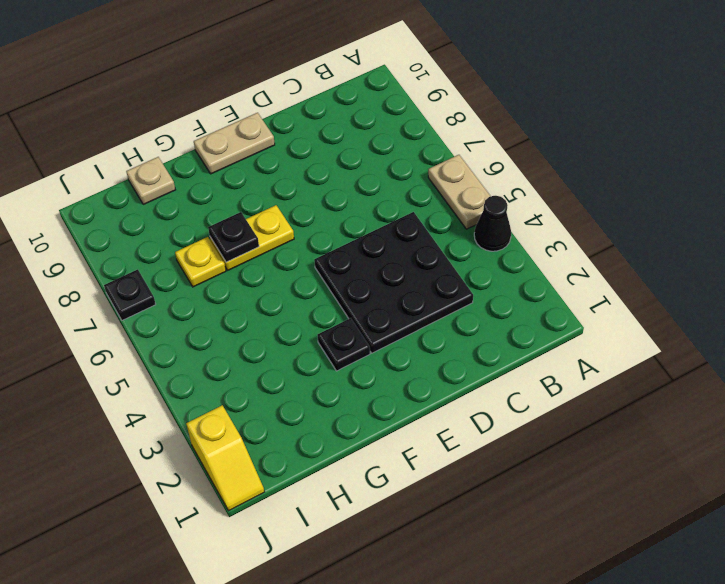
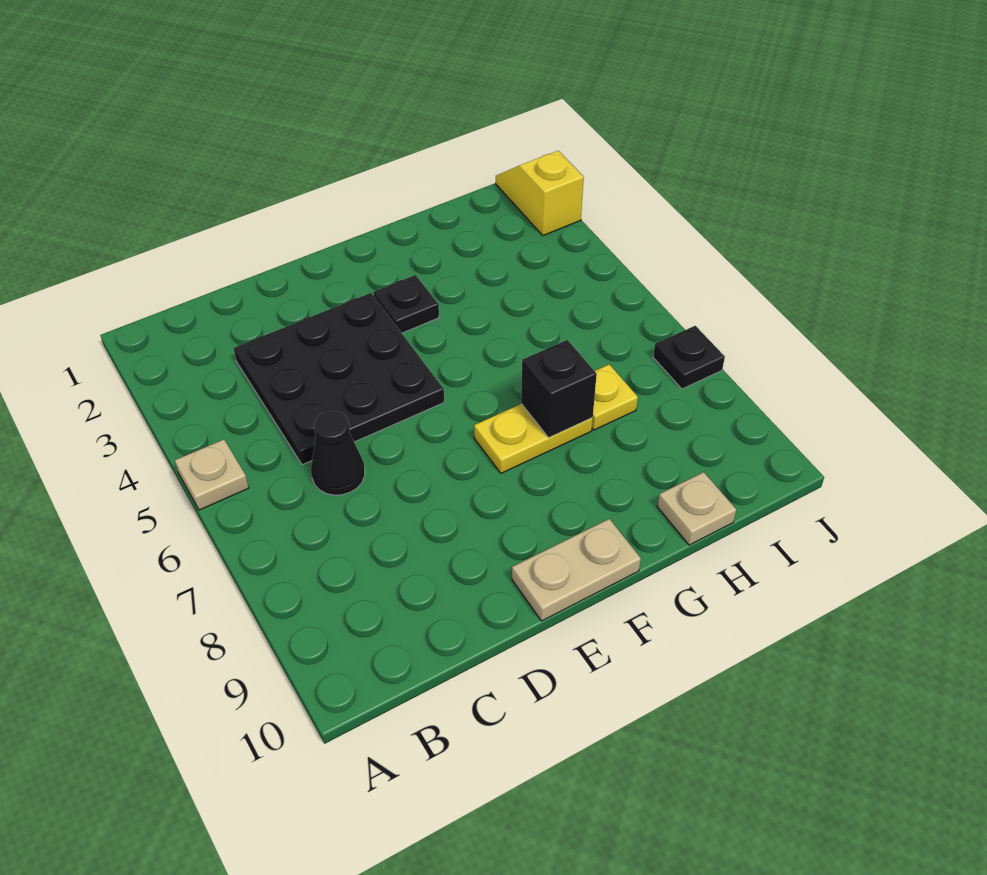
black 1x1 cone [474,196,511,251] -> black 1x1 cone moved to [311,411,365,495]
tan 1x2 plate [428,155,491,229] -> tan 1x1 plate [175,439,249,510]
black 1x1 plate [208,212,259,262] -> black 1x1 brick [521,340,597,438]

